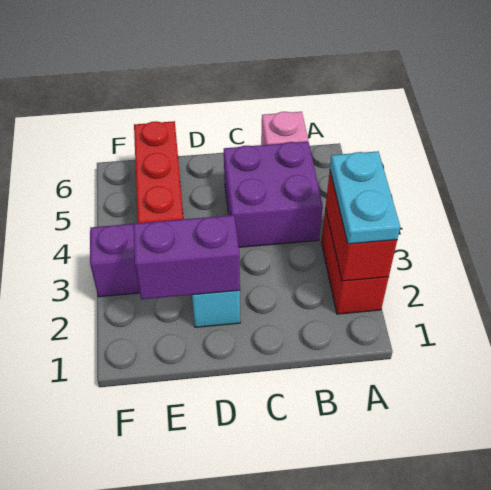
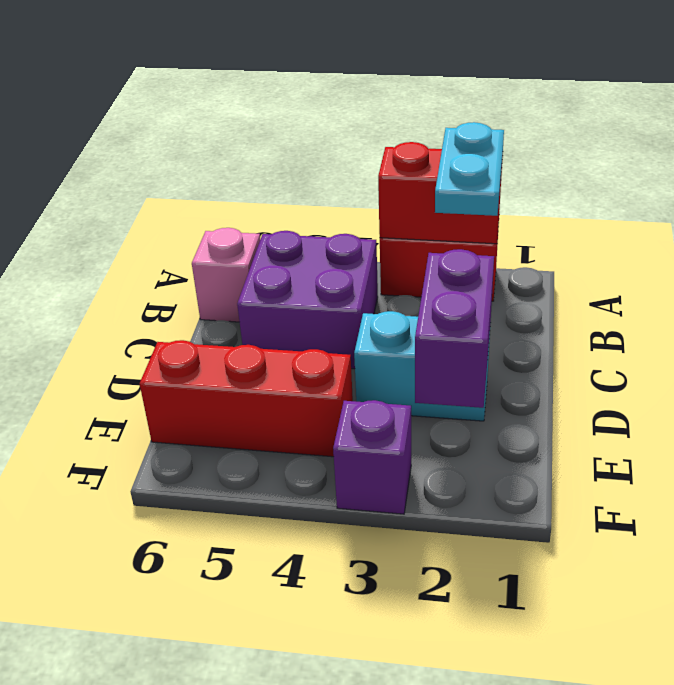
cyan 1x2 plate [330,151,400,244] -> cyan 1x2 plate turned to [435,122,504,216]

